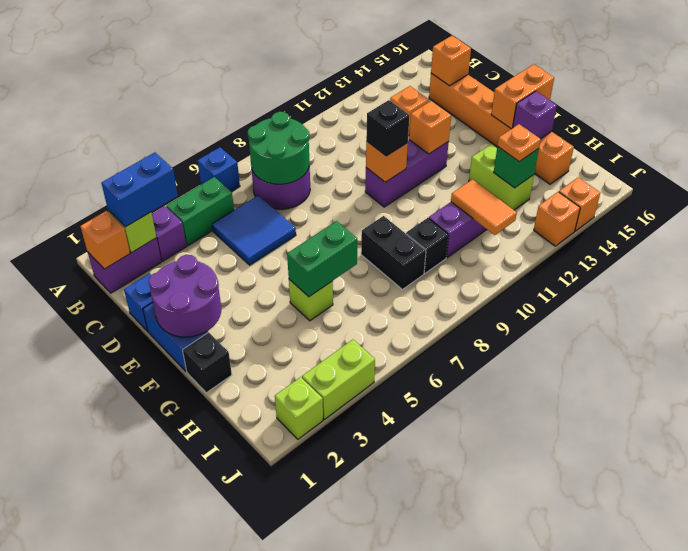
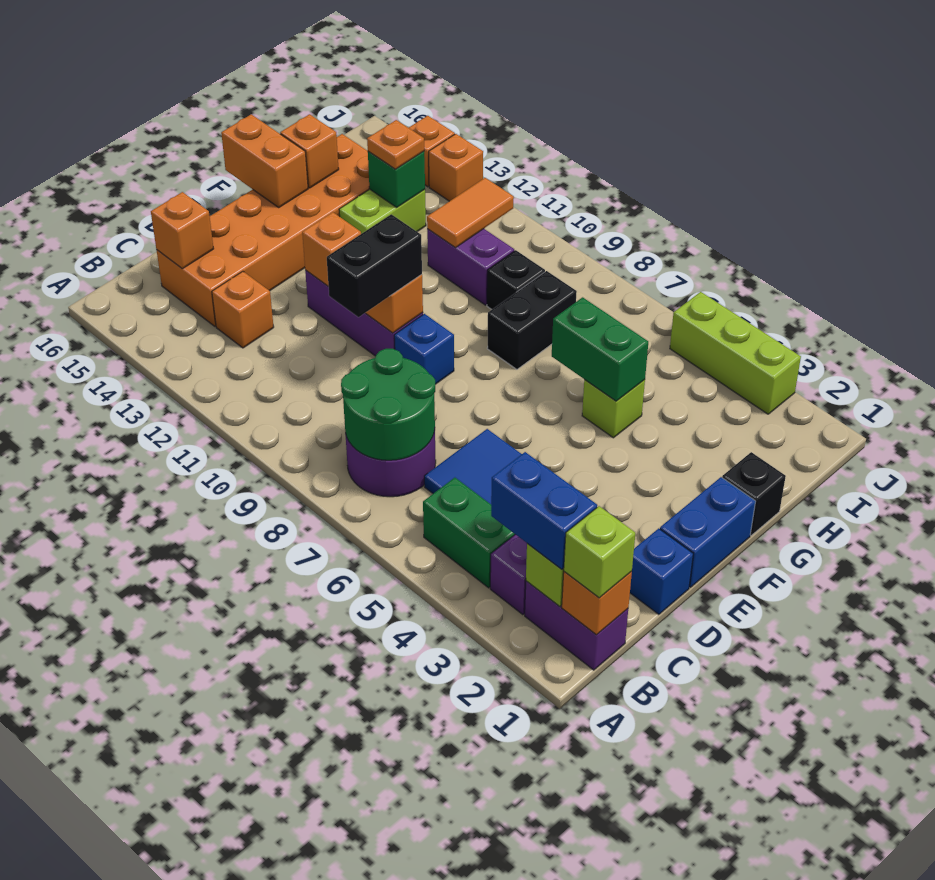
blue 1x1 brick [198,147,240,192] -> blue 1x1 brick moved to [394,314,454,384]
orange 1x6 brick [429,73,574,184] -> orange 2x6 brick [157,134,369,326]
purple 2x2 round brick [149,255,221,337] -> none
black 1x1 brick [366,100,410,156] -> black 1x2 brick [327,214,422,317]
purple 1x1 brick [513,91,557,139] -> orange 1x1 brick [280,114,339,188]
lime 1x1 brick [275,377,323,439] -> lime 1x1 brick moved to [563,506,635,598]
lime 1x2 brick [302,340,375,419] -> lime 1x3 brick [670,292,801,414]

